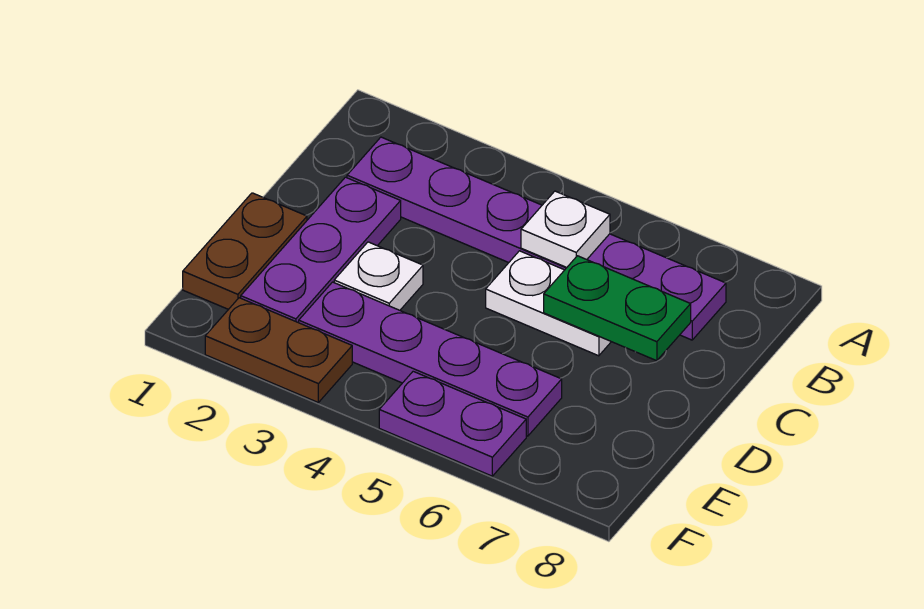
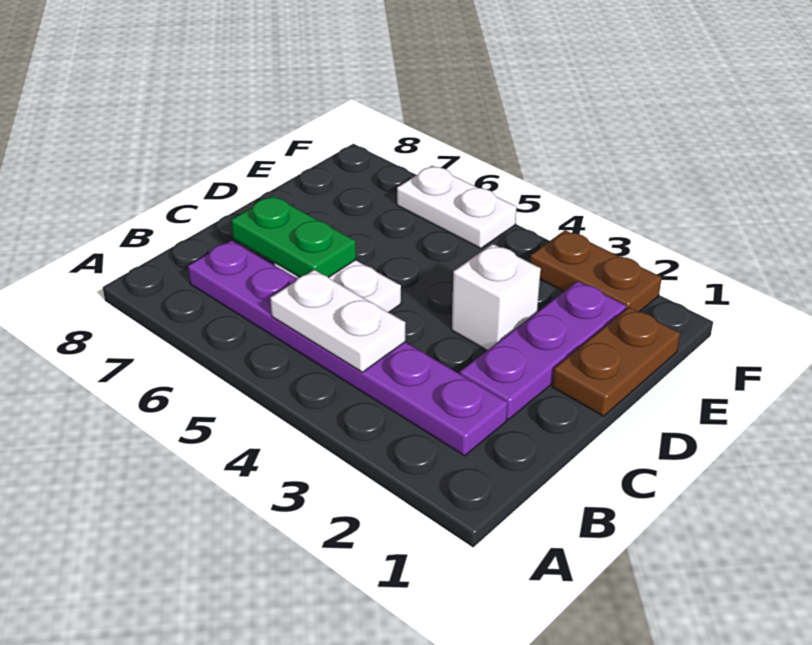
white 1x1 plate [521,191,610,267] -> white 1x2 plate [270,270,405,372]
white 1x1 plate [334,242,423,310] -> white 1x1 brick [452,244,541,350]
purple 1x4 plate [299,282,562,436] -> none
purple 1x2 plate [379,371,526,476] -> white 1x2 plate [397,166,517,248]

